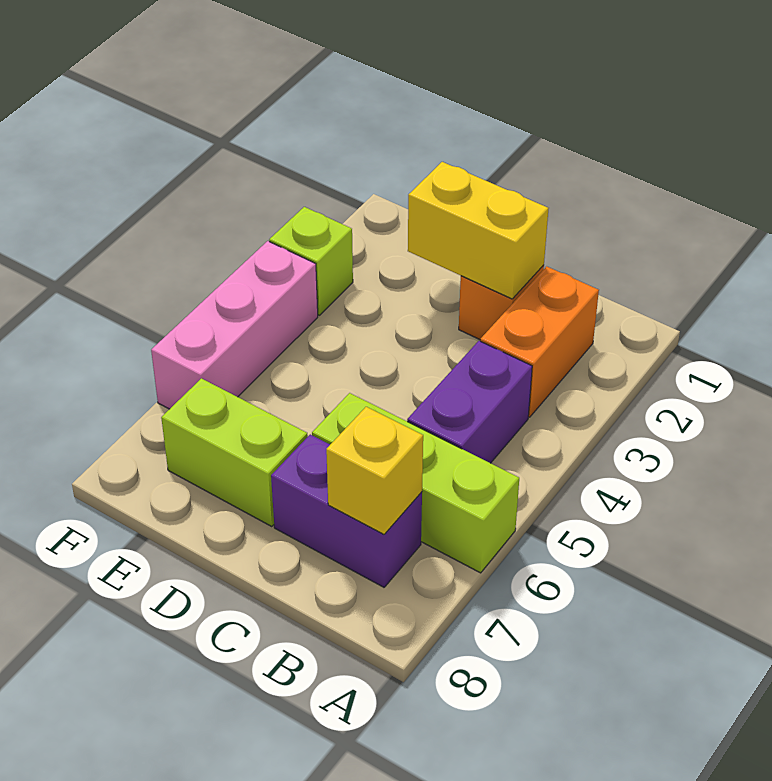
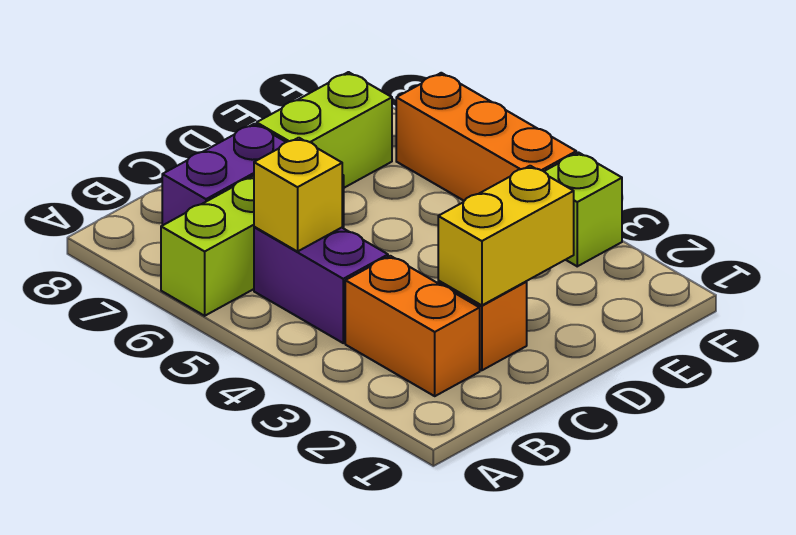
yellow 1x1 brick [326,407,423,534] -> yellow 1x1 brick moved to [254,138,342,252]
pink 1x3 brick [151,241,318,409] -> orange 1x3 brick [396,73,576,201]

